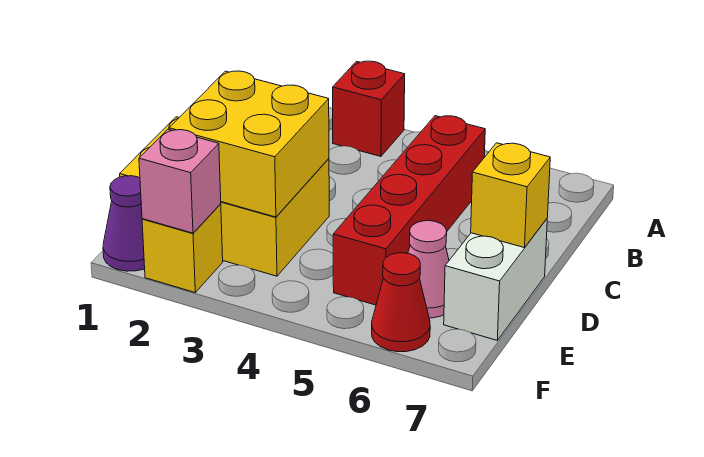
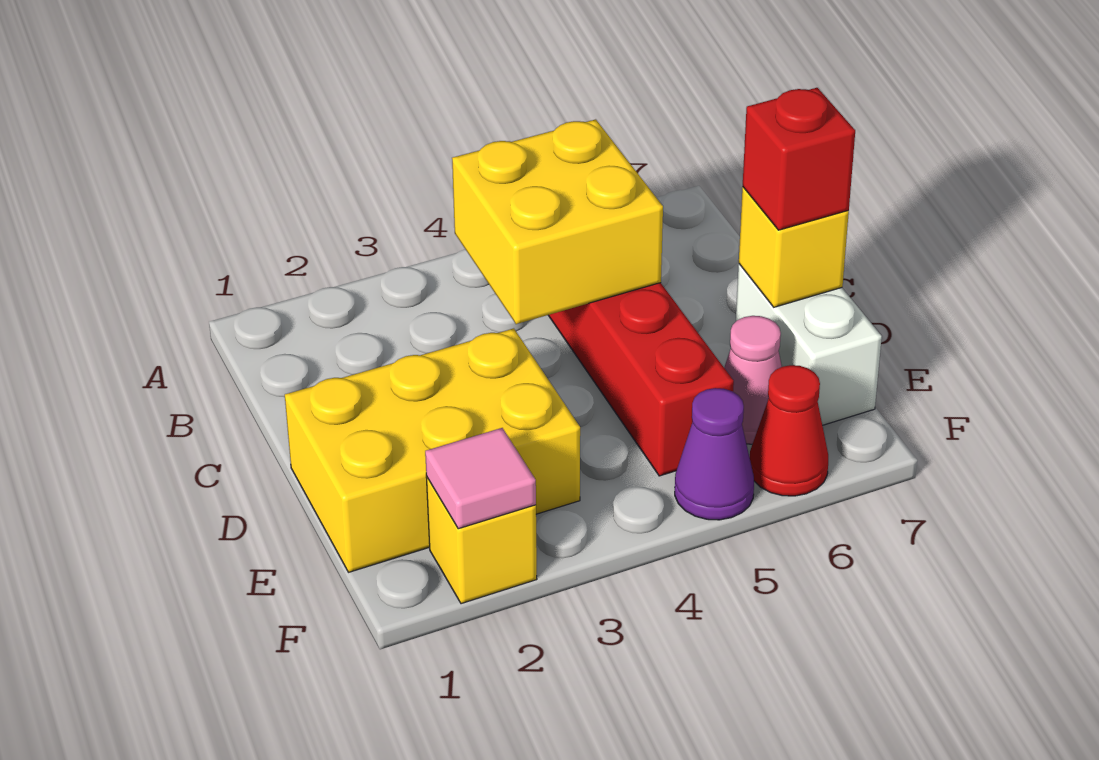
red 1x1 brick [333,61,405,156] -> red 1x1 brick moved to [743,88,855,230]
yellow 2x2 brick [169,71,329,217] -> yellow 2x2 brick moved to [452,119,663,324]
purple 1x1 cone [103,176,145,271] -> purple 1x1 cone moved to [675,388,754,520]
pink 1x1 brick [139,129,221,233] -> pink 1x1 tile [425,428,536,529]

